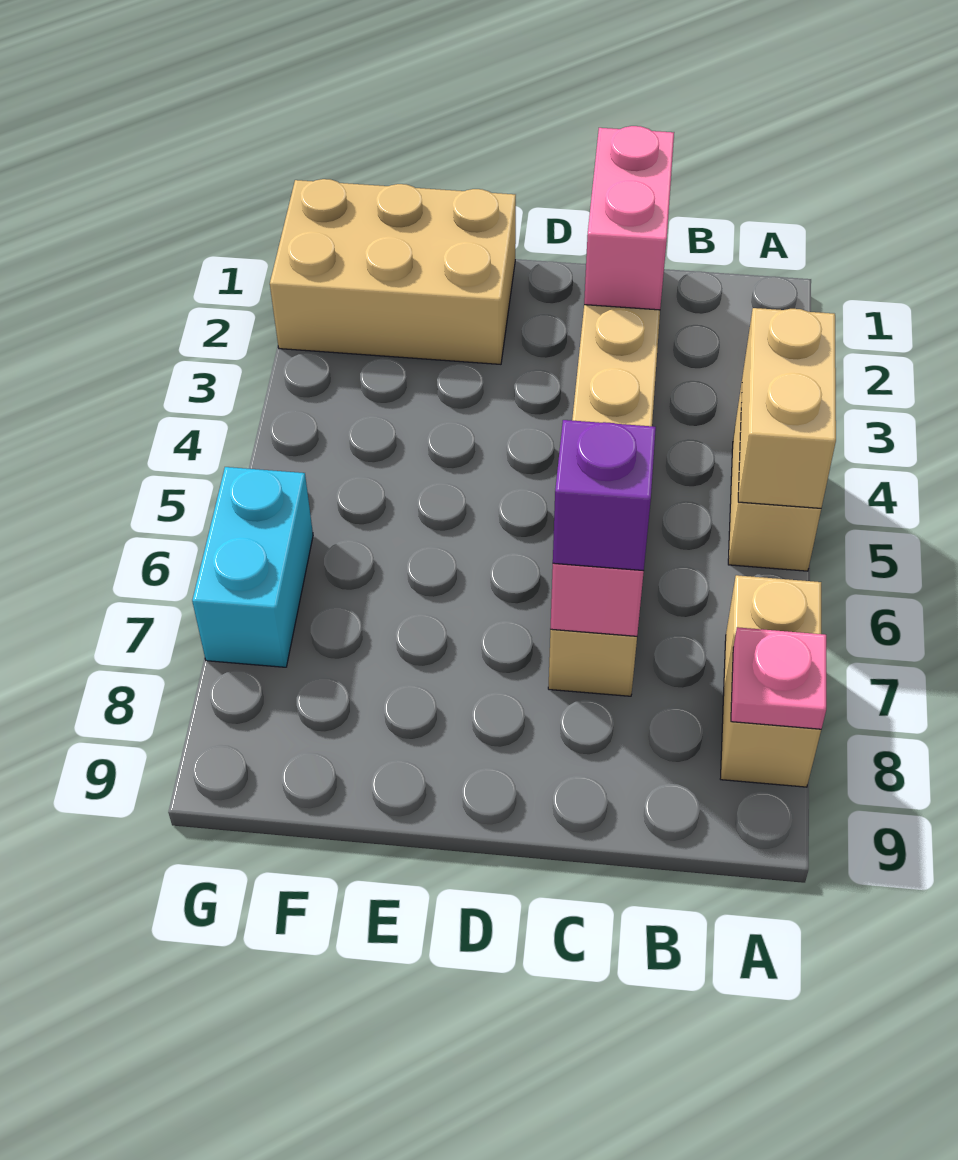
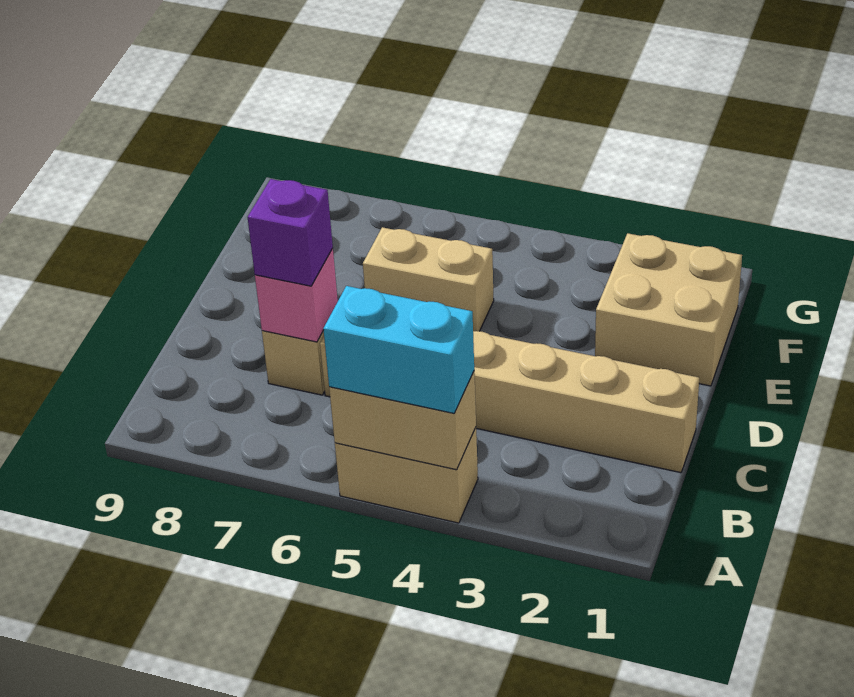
tan 1x2 brick [721,575,821,787] -> tan 1x2 brick moved to [363,227,494,331]
pink 1x1 plate [731,627,826,729] -> none
pink 1x2 brick [584,126,674,310] -> none
tan 2x3 brick [270,179,516,364] -> tan 2x2 brick [595,233,742,386]
cyan 1x2 brick [192,467,313,667] -> cyan 1x2 brick moved to [323,286,474,413]

